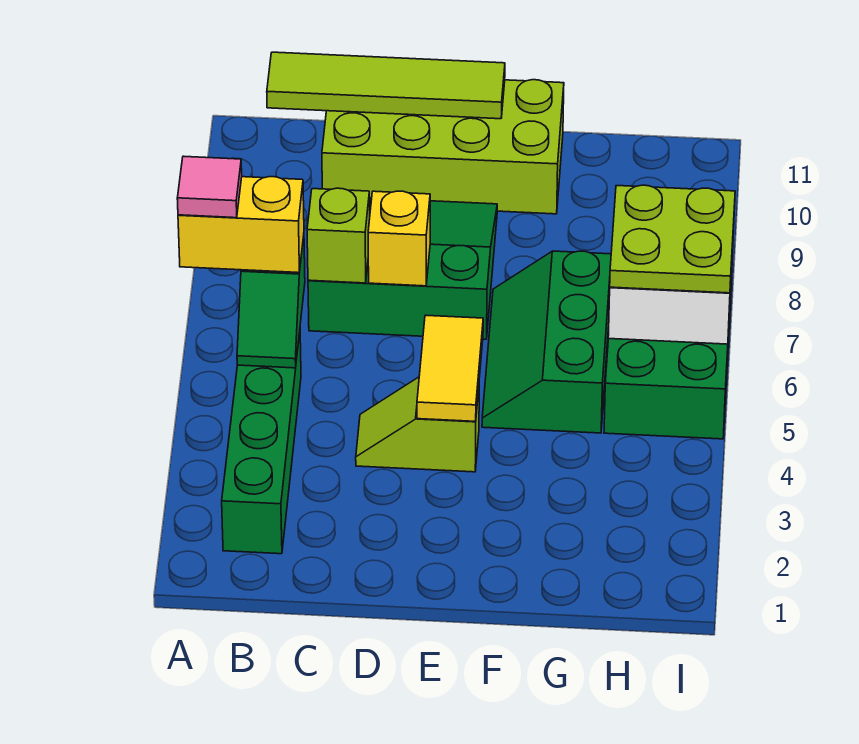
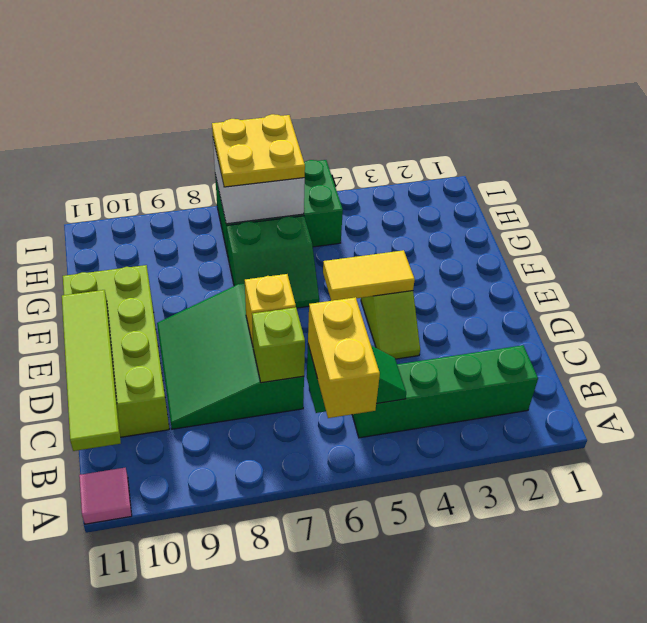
pink 1x1 tile [177,156,242,218] -> pink 1x1 tile moved to [79,468,132,524]
green 2x3 slope [482,251,611,433] -> green 2x2 slope [226,216,319,308]
lime 2x2 plate [610,185,735,293] -> yellow 2x2 plate [212,114,305,187]

